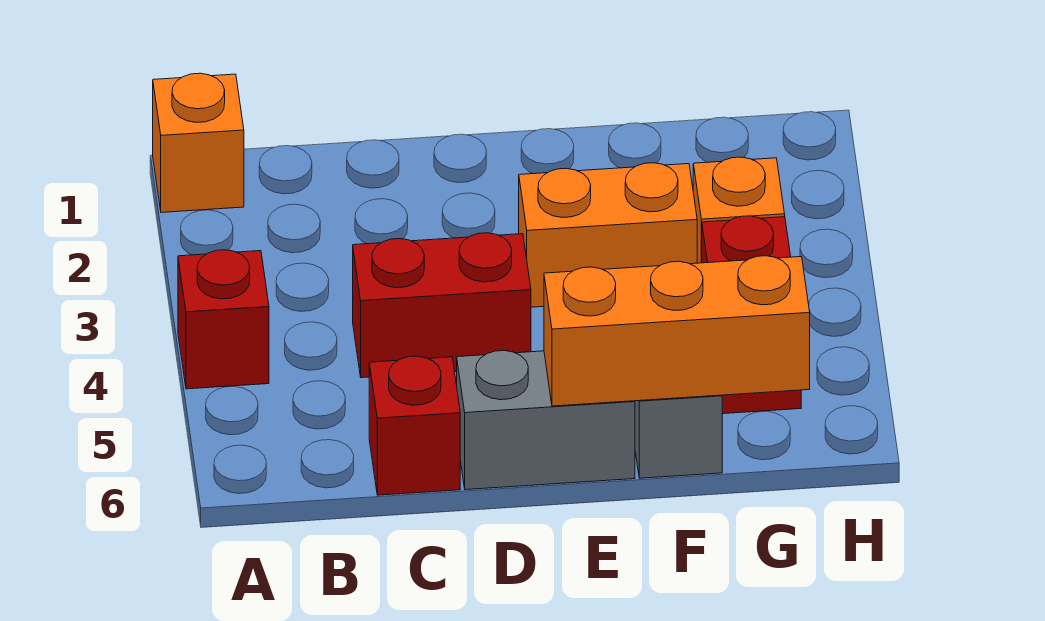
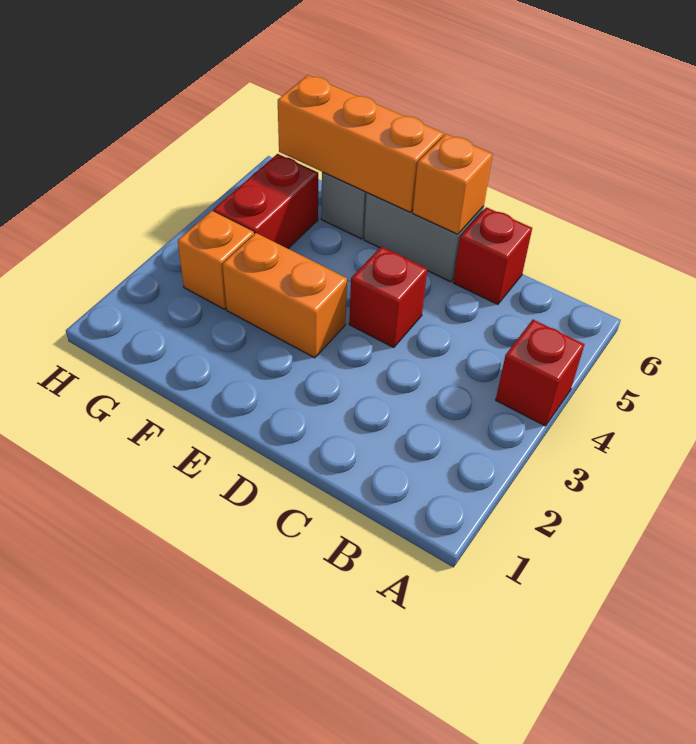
orange 1x1 brick [153,73,244,212] -> orange 1x1 brick moved to [413,134,493,234]
red 1x2 brick [353,233,531,378] -> red 1x1 brick [349,247,427,348]

